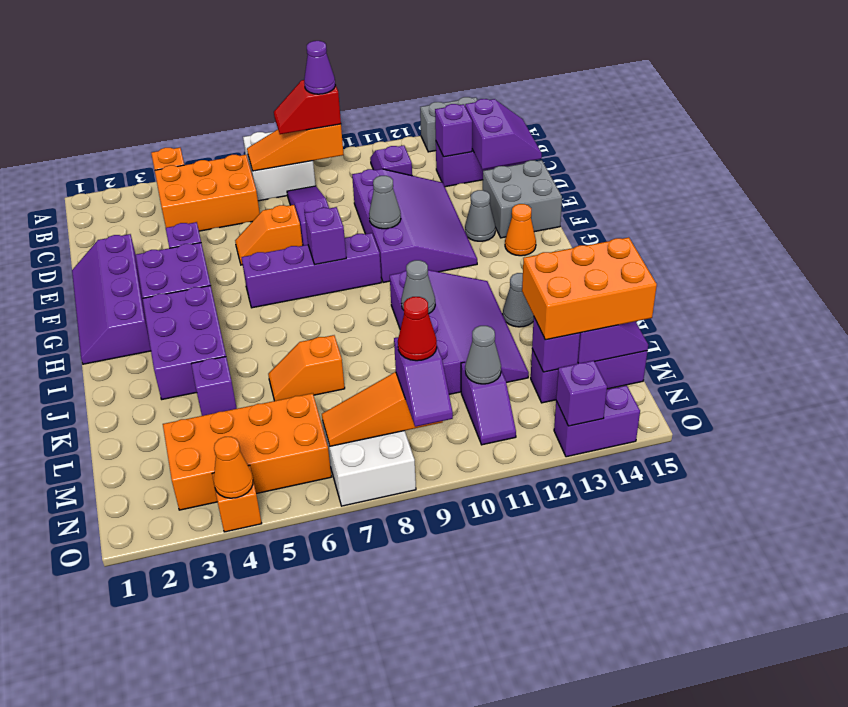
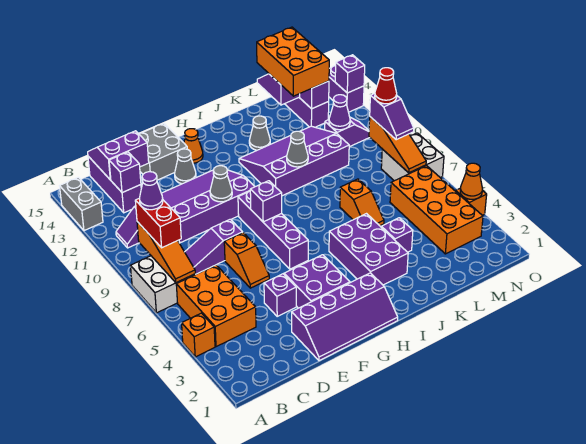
red 1x2 slope [274,80,341,134] -> red 1x2 brick [135,199,181,248]
purple 2x3 brick [143,286,226,399] -> purple 2x3 brick turned to [329,214,408,285]
grey 1x1 cone [465,326,501,384] -> purple 1x1 cone [329,95,350,130]
purple 1x2 slope [394,337,453,427] -> purple 1x2 slope turned to [370,94,414,140]

